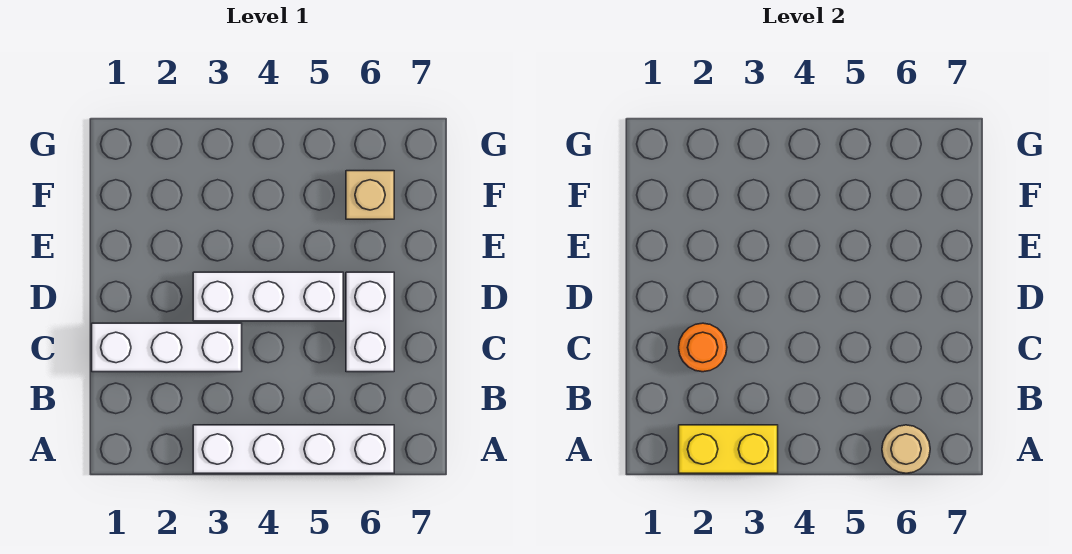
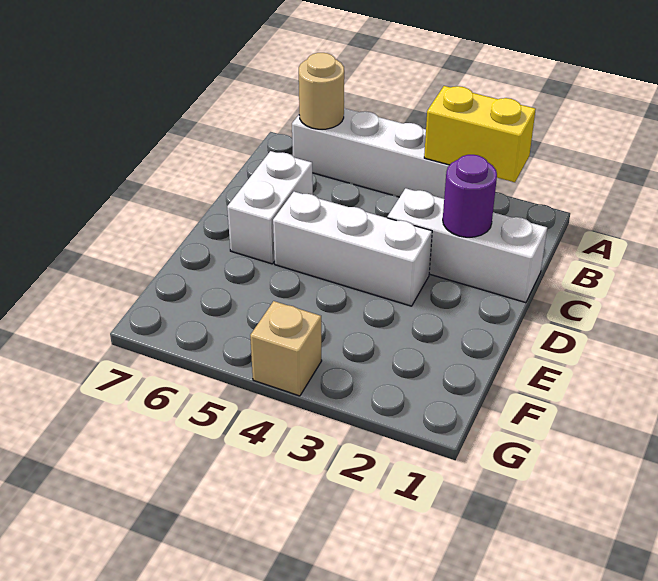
orange 1x1 round brick [679,323,727,372] -> purple 1x1 round brick [443,155,497,237]
tan 1x1 brick [346,171,394,219] -> tan 1x1 brick moved to [250,301,322,396]

